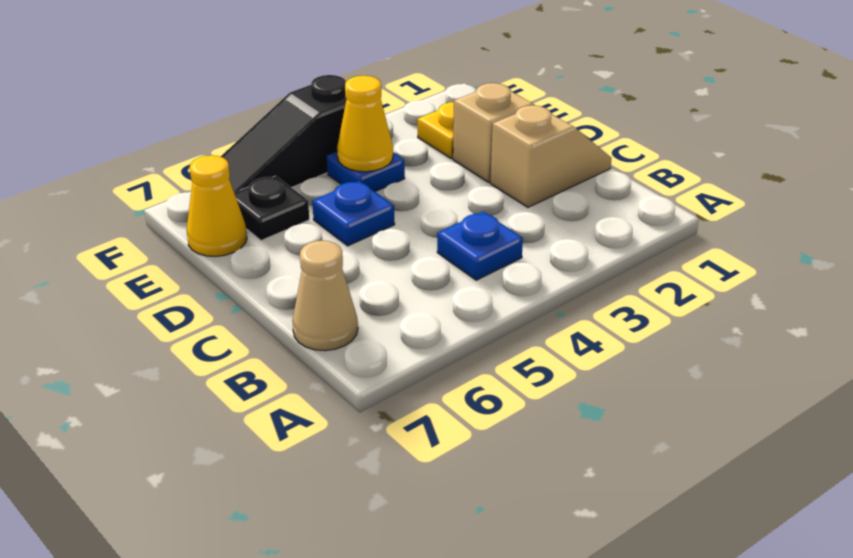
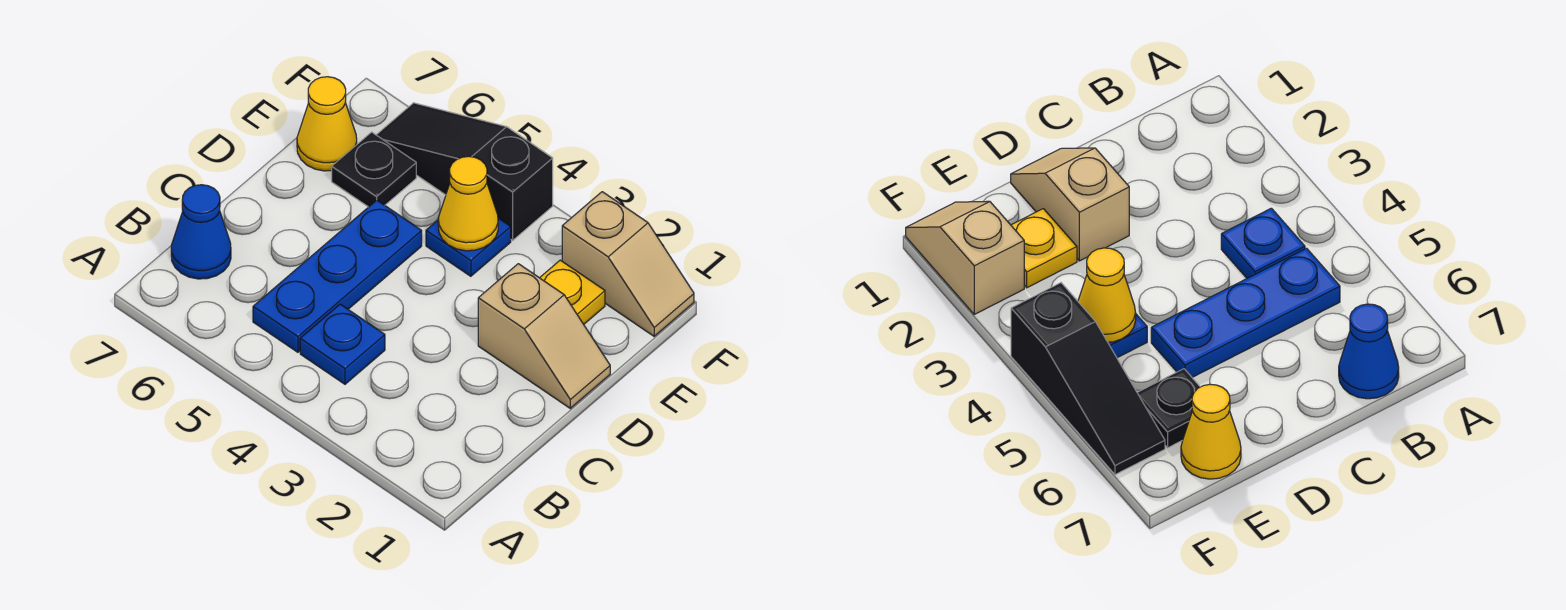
tan 1x1 cone [292,241,358,351] -> blue 1x1 cone [171,185,231,279]
tan 1x2 slope [490,105,611,207] -> tan 1x2 slope moved to [562,192,694,336]
blue 1x1 plate [312,181,395,246] -> blue 1x3 plate [253,200,422,352]

